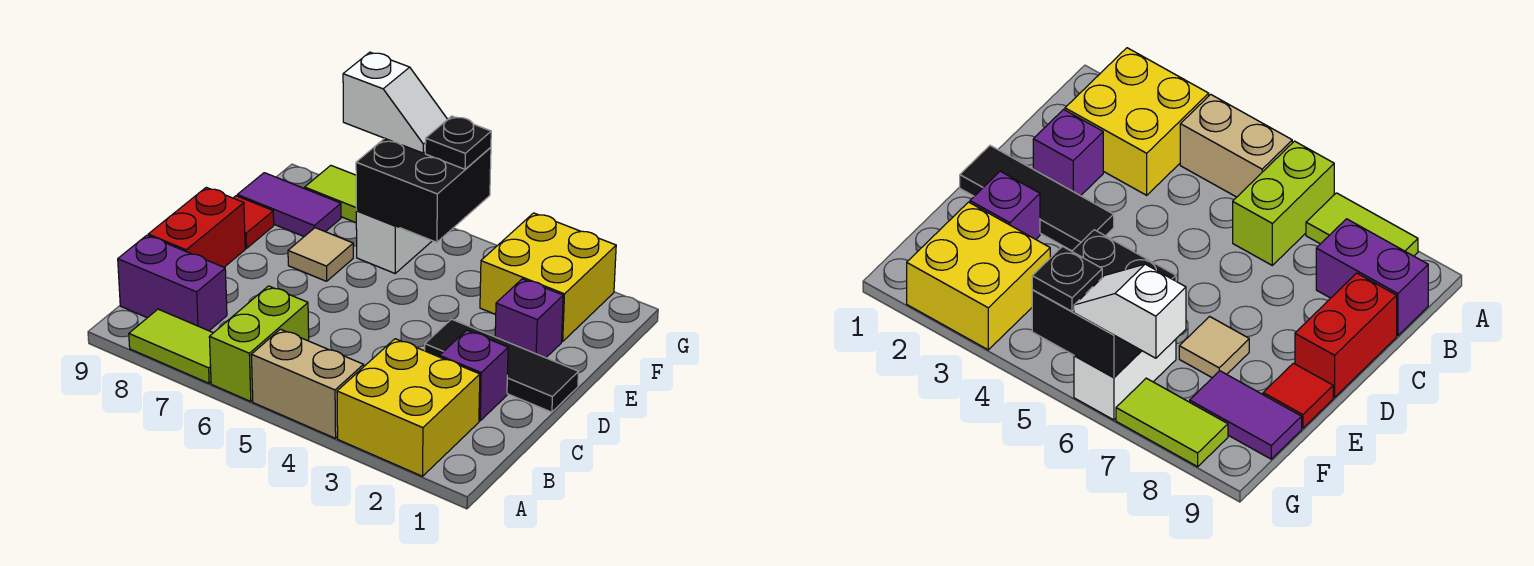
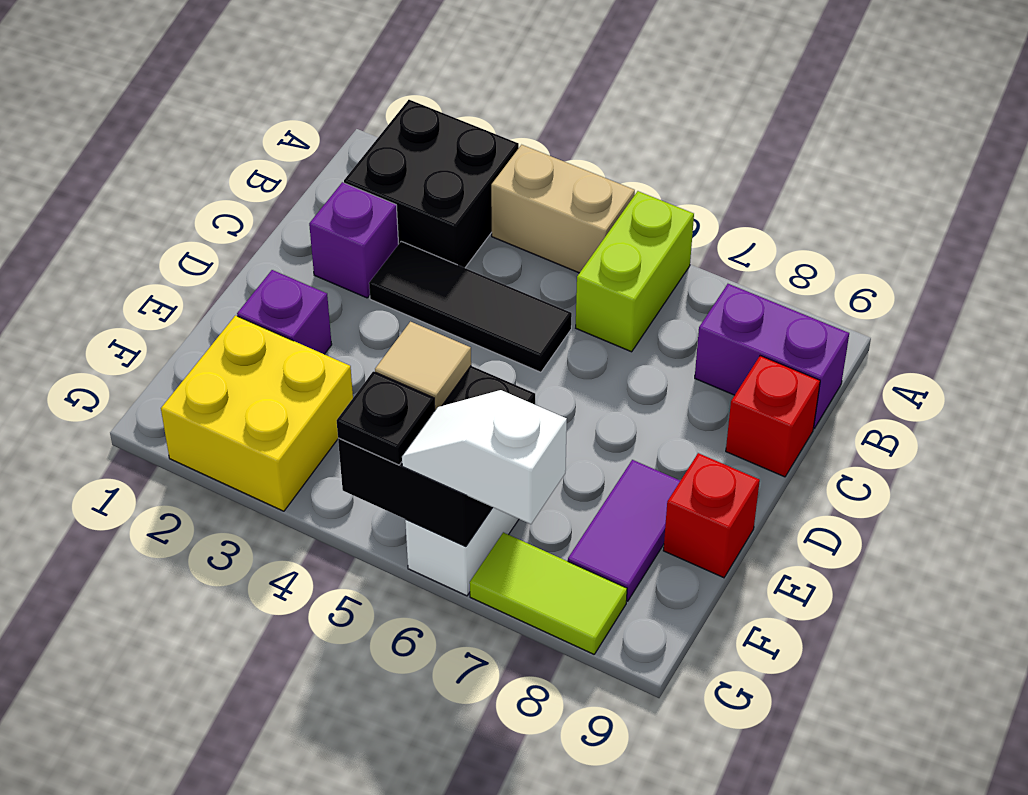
yellow 2x2 brick [337,339,480,476] -> black 2x2 brick [344,100,519,268]
lime 1x2 tile [129,309,213,383] -> none
red 1x2 brick [148,187,245,267] -> red 1x1 brick [726,356,820,477]
black 1x3 tile [425,319,578,412] -> black 1x3 tile moved to [369,241,572,372]
tan 1x1 tile [288,228,353,281] -> tan 1x1 tile moved to [375,322,471,410]
red 1x1 tile [234,196,274,248] -> red 1x1 brick [663,453,760,578]
purple 1x2 tile [237,173,341,236] -> purple 1x2 tile turned to [568,460,680,601]

